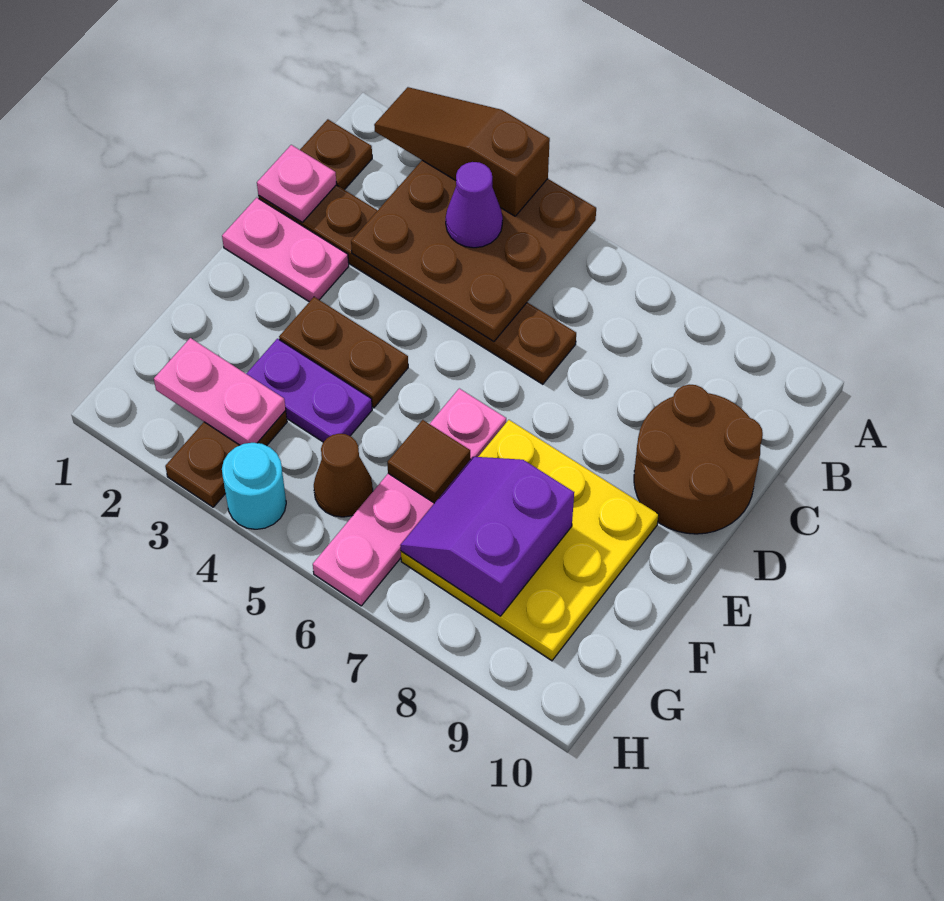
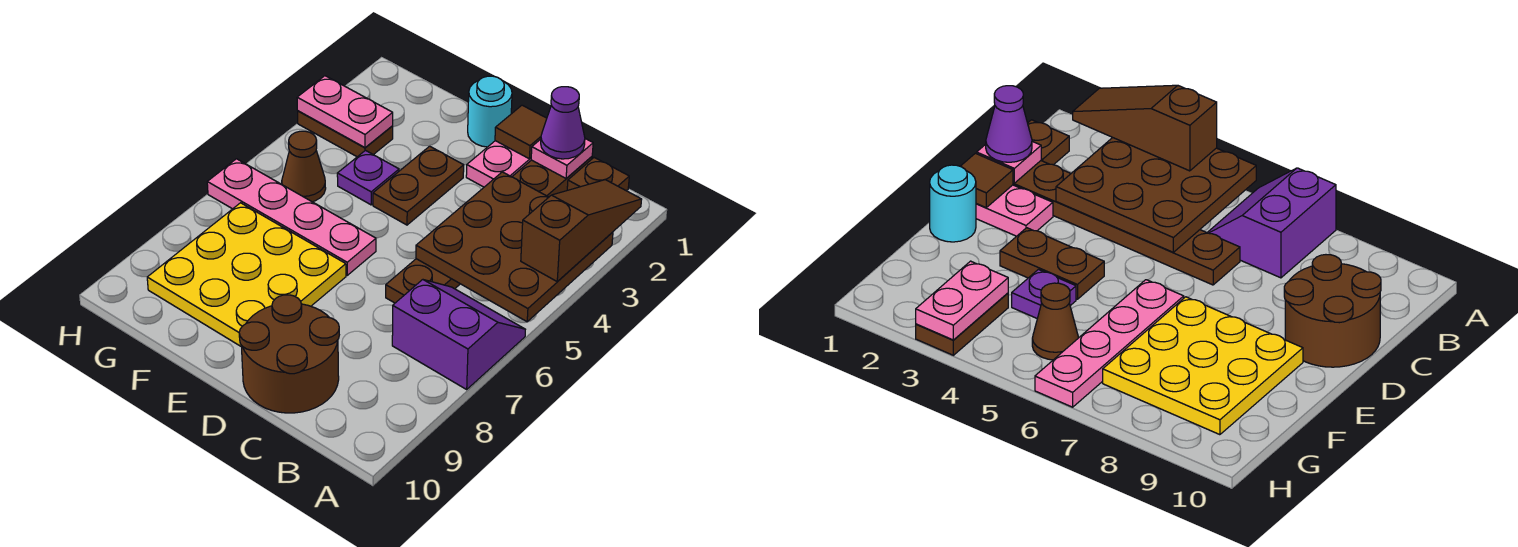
purple 1x1 cone [446,162,503,248] -> purple 1x1 cone moved to [541,87,585,159]
purple 1x2 plate [246,339,372,442] -> purple 1x1 plate [337,151,399,205]
brown 1x1 tile [387,420,470,503] -> brown 1x1 tile moved to [495,105,547,159]
purple 2x2 slope [400,457,574,616] -> purple 2x2 slope moved to [392,280,525,389]
pink 1x2 plate [154,338,286,445] -> pink 1x2 plate turned to [297,76,393,148]
cyan 1x1 round brick [222,443,286,529] -> cyan 1x1 round brick moved to [468,76,512,147]

